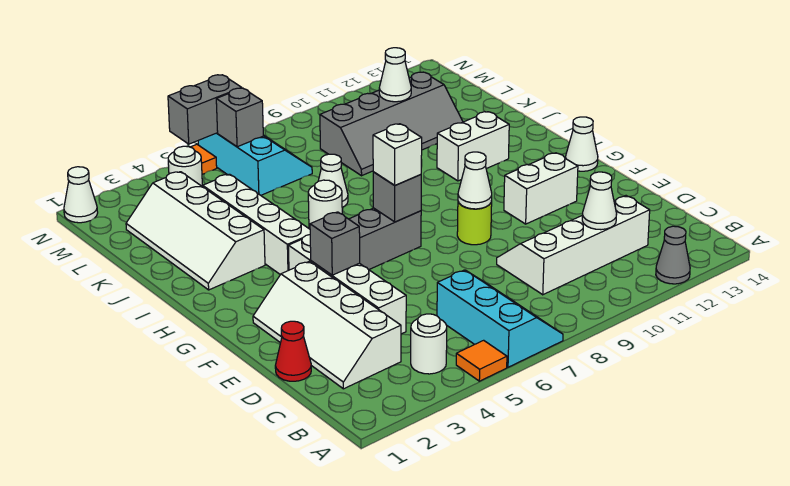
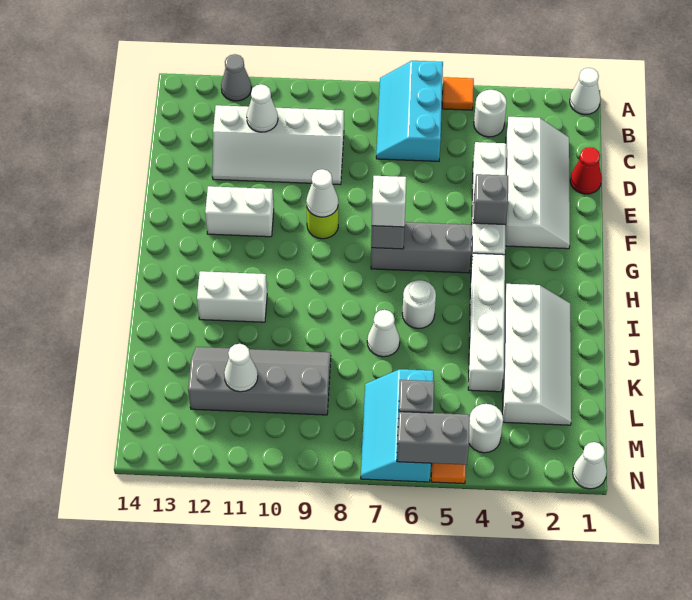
white 1x1 cone [566,117,598,171] -> white 1x1 cone moved to [570,68,600,114]

